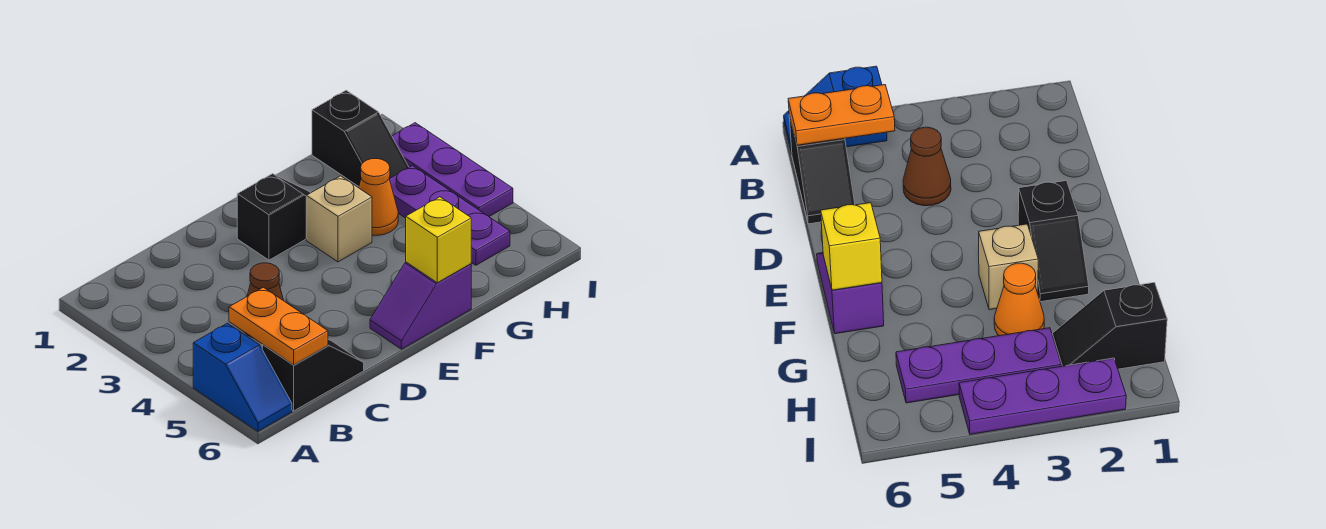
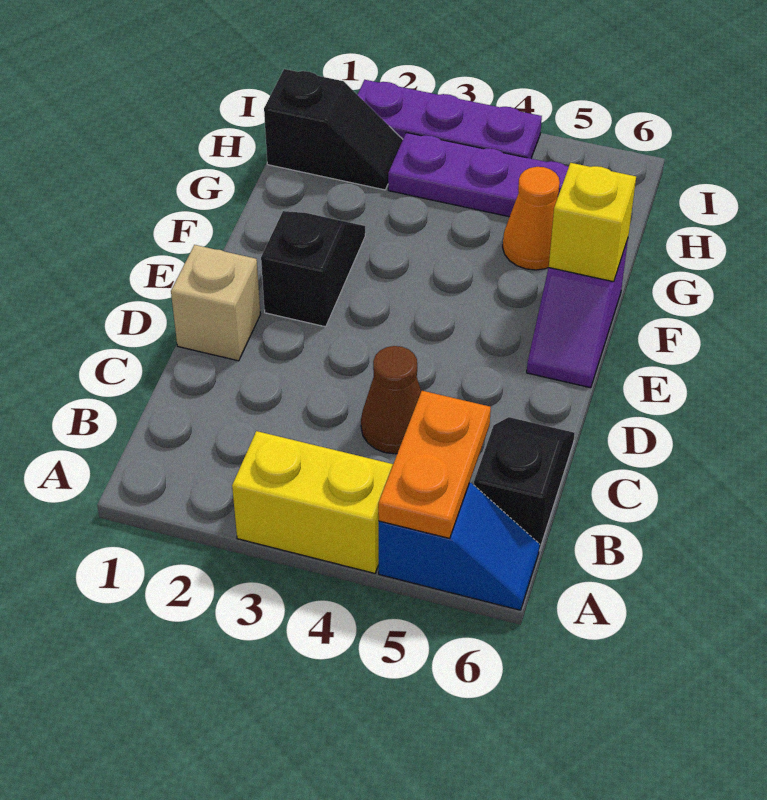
none -> yellow 1x2 brick [232,431,393,573]
orange 1x2 plate [229,287,328,365] -> orange 1x2 plate turned to [378,391,491,538]
tan 1x1 brick [306,176,372,262] -> tan 1x1 brick moved to [171,245,260,361]
orange 1x1 cone [359,159,398,235] -> orange 1x1 cone moved to [503,167,560,270]

